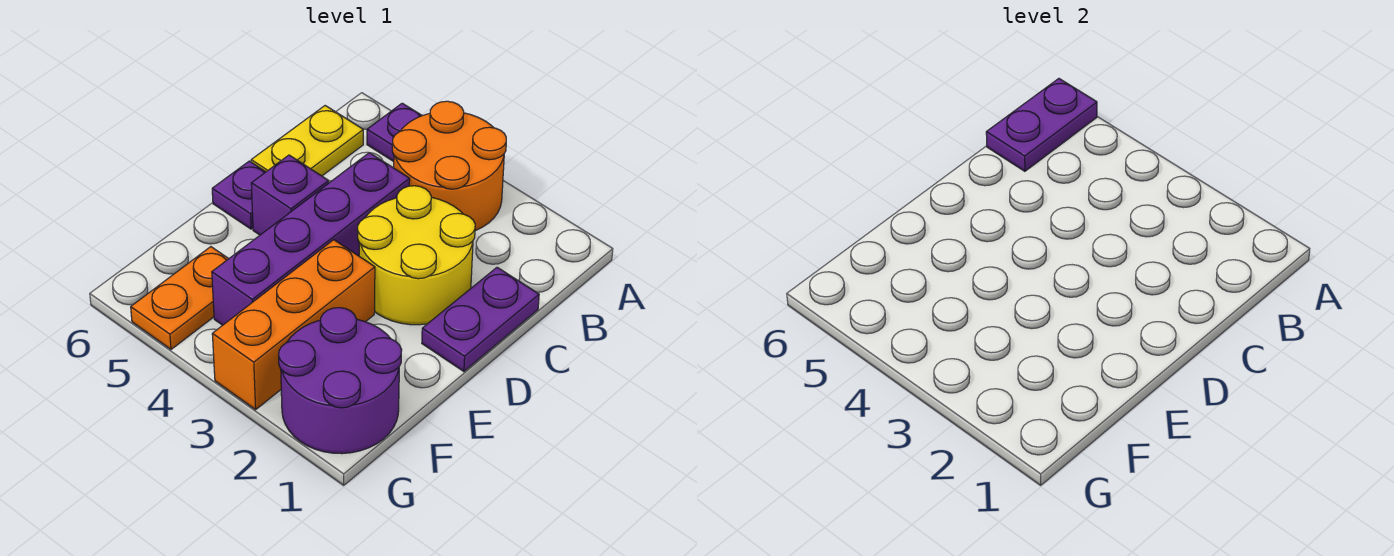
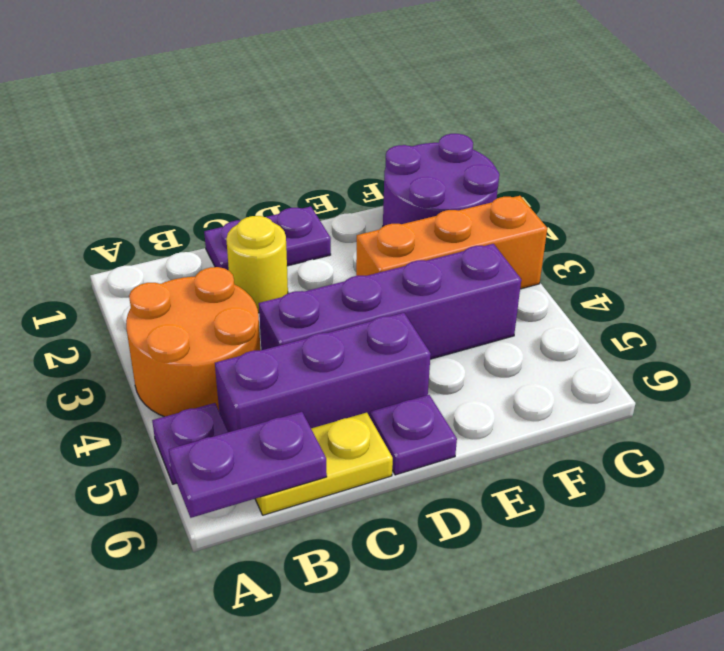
yellow 2x2 round brick [358,186,475,325] -> yellow 1x1 round brick [226,216,288,313]
purple 1x1 brick [251,155,329,235] -> purple 1x3 brick [215,313,431,432]
orange 1x2 plate [131,247,229,349] -> none

